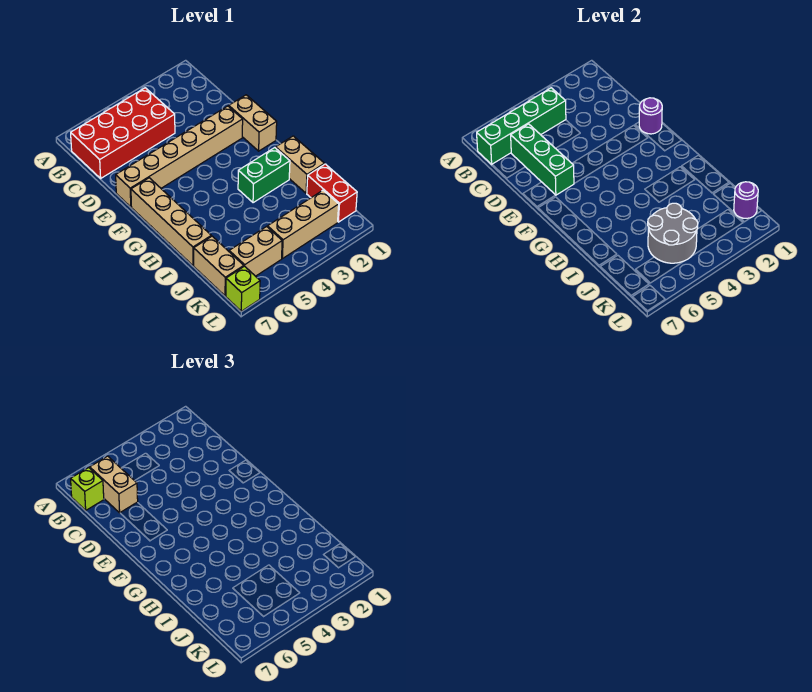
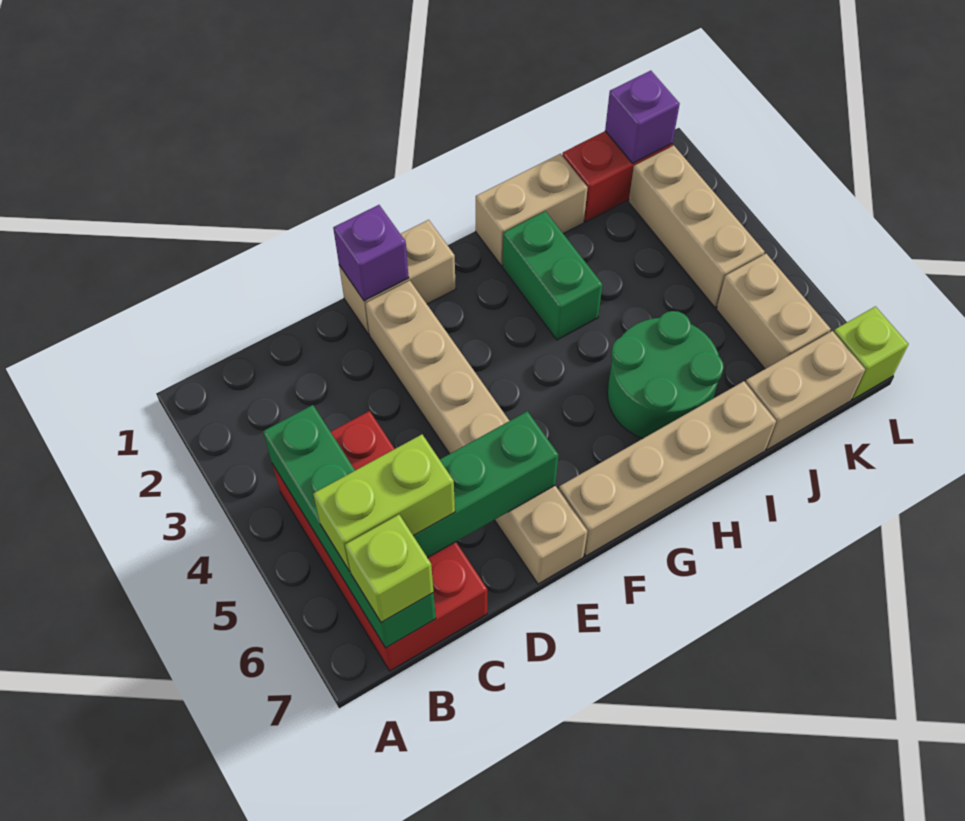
tan 1x2 brick [90,456,138,513] -> lime 1x2 brick [313,435,455,571]
purple 1x1 round brick [639,98,662,134] -> purple 1x1 brick [333,205,409,301]
none -> green 2x2 round brick [607,311,724,439]
grey 2x2 round brick [648,203,698,263] -> none
purple 1x1 round brick [734,182,758,218] -> purple 1x1 brick [605,71,680,163]

